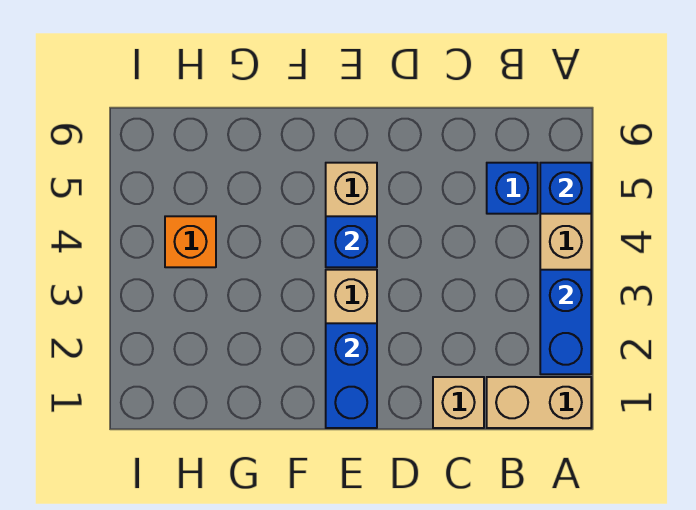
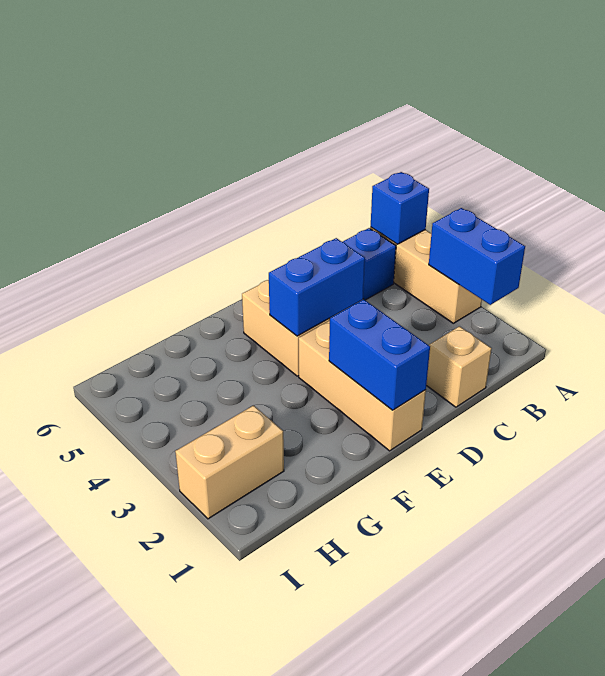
tan 1x2 brick [487,377,591,428] -> tan 1x2 brick moved to [175,406,284,519]
blue 1x1 brick [326,216,377,267] -> blue 1x2 brick [269,238,365,336]
orange 1x1 brick [165,216,216,267] -> none

